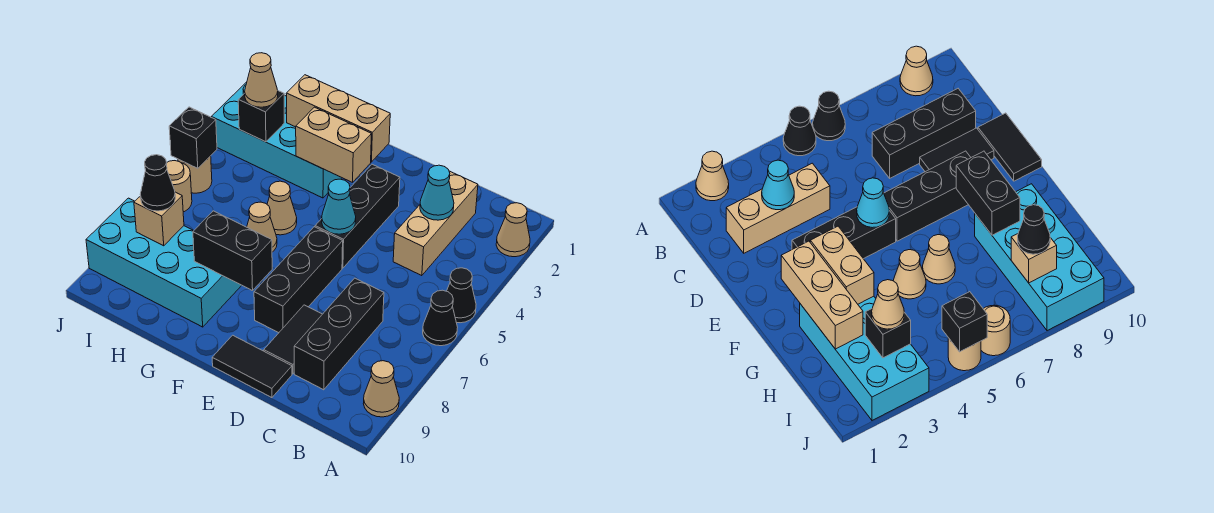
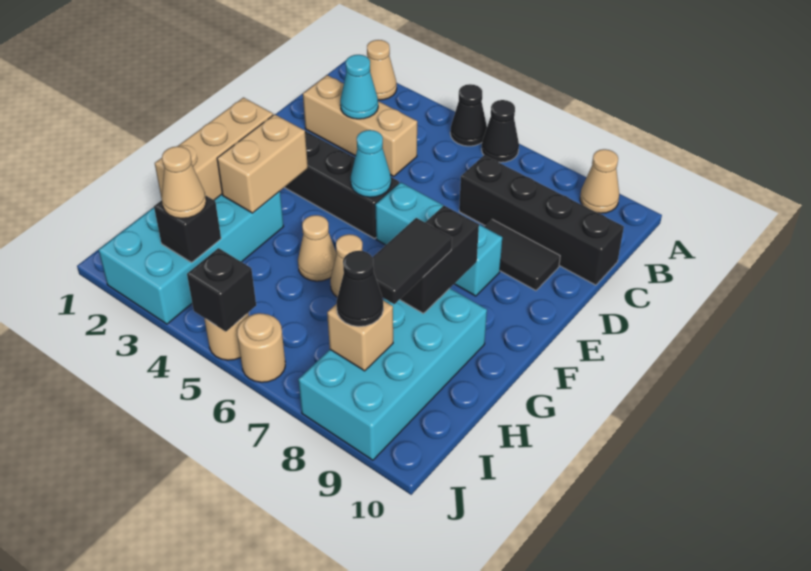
black 1x3 brick [294,278,384,390] -> black 1x4 brick [459,155,624,285]
black 1x2 tile [212,335,292,398] -> black 1x2 tile moved to [372,218,452,304]
black 1x3 brick [254,227,343,333] -> cyan 1x3 brick [375,182,502,296]

